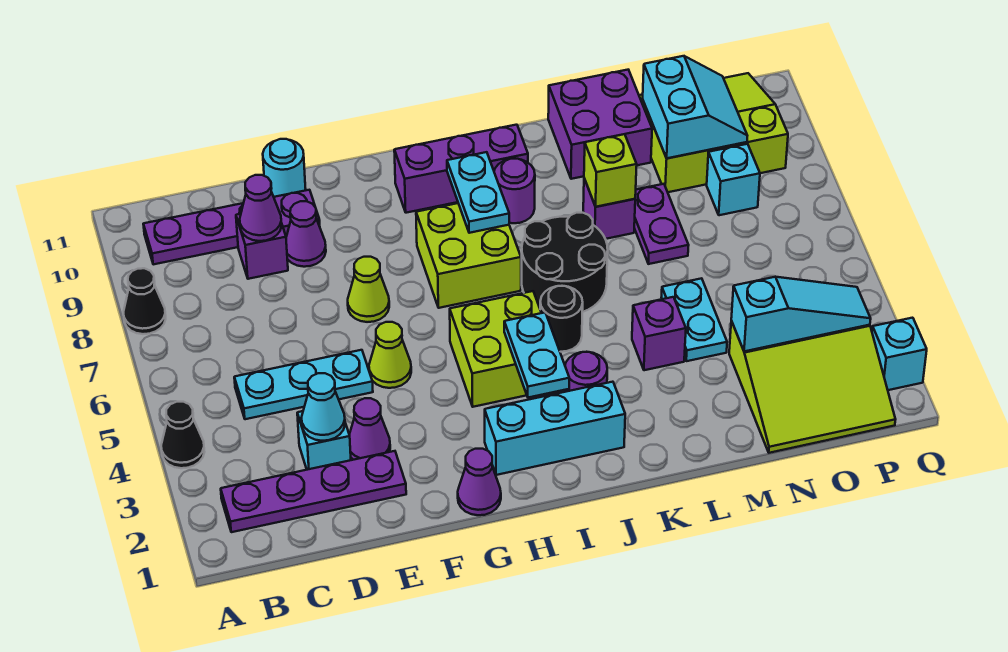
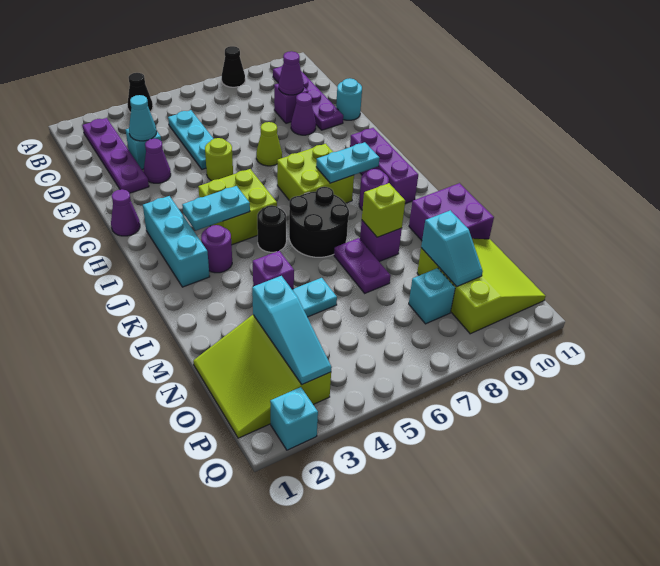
lime 1x1 cone [369,322,411,388] -> lime 1x1 round brick [205,138,233,181]
purple 1x2 plate [634,184,689,264] -> purple 1x2 plate turned to [334,238,390,293]
cyan 2x2 slope [643,56,747,158] -> cyan 1x2 slope [421,210,483,287]

